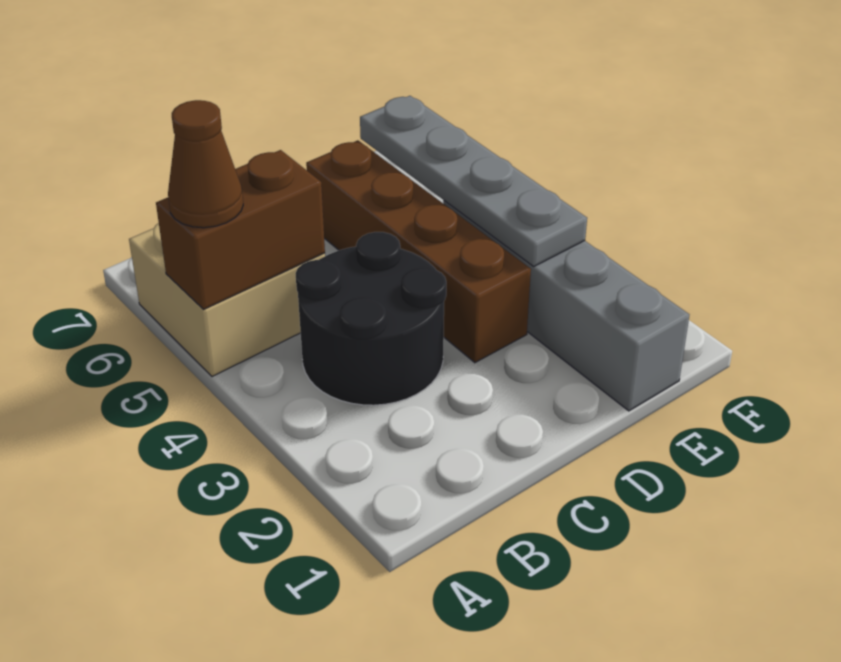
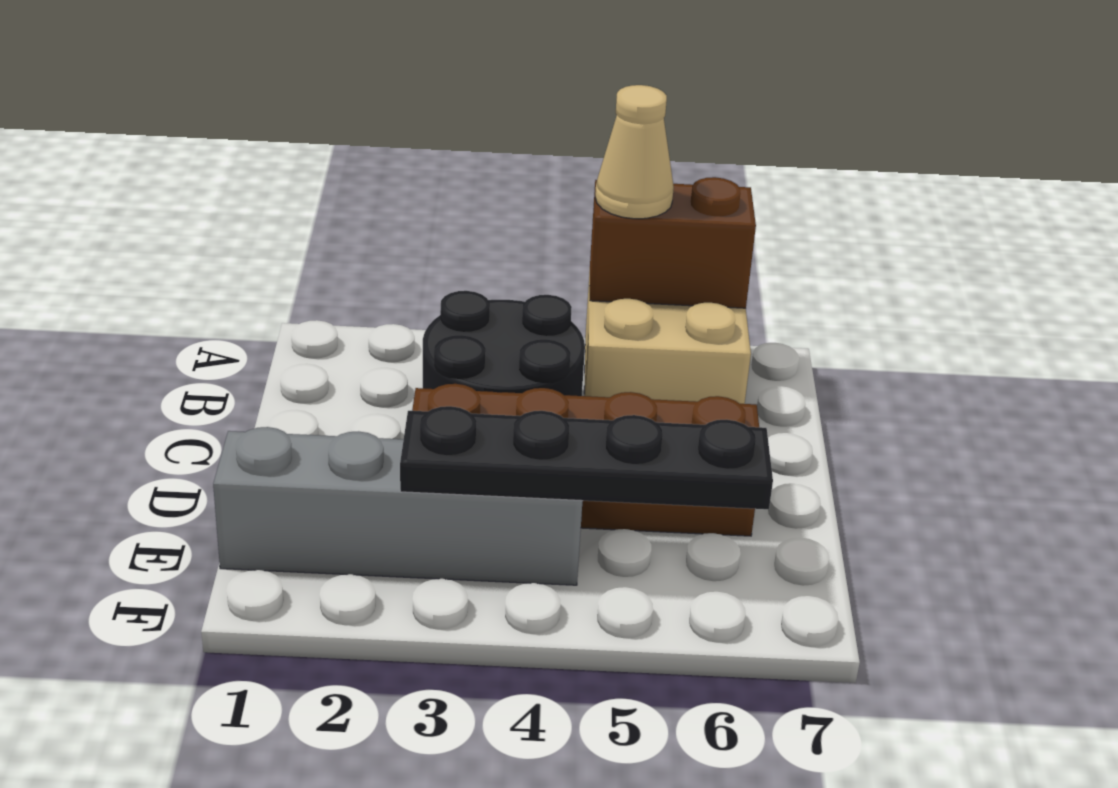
brown 1x2 brick [156,150,325,309] -> brown 1x2 brick turned to [590,177,756,308]
brown 1x1 cone [168,100,243,228] -> tan 1x1 cone [595,85,674,219]
grey 1x4 plate [360,96,587,266] -> black 1x4 plate [400,406,773,509]

